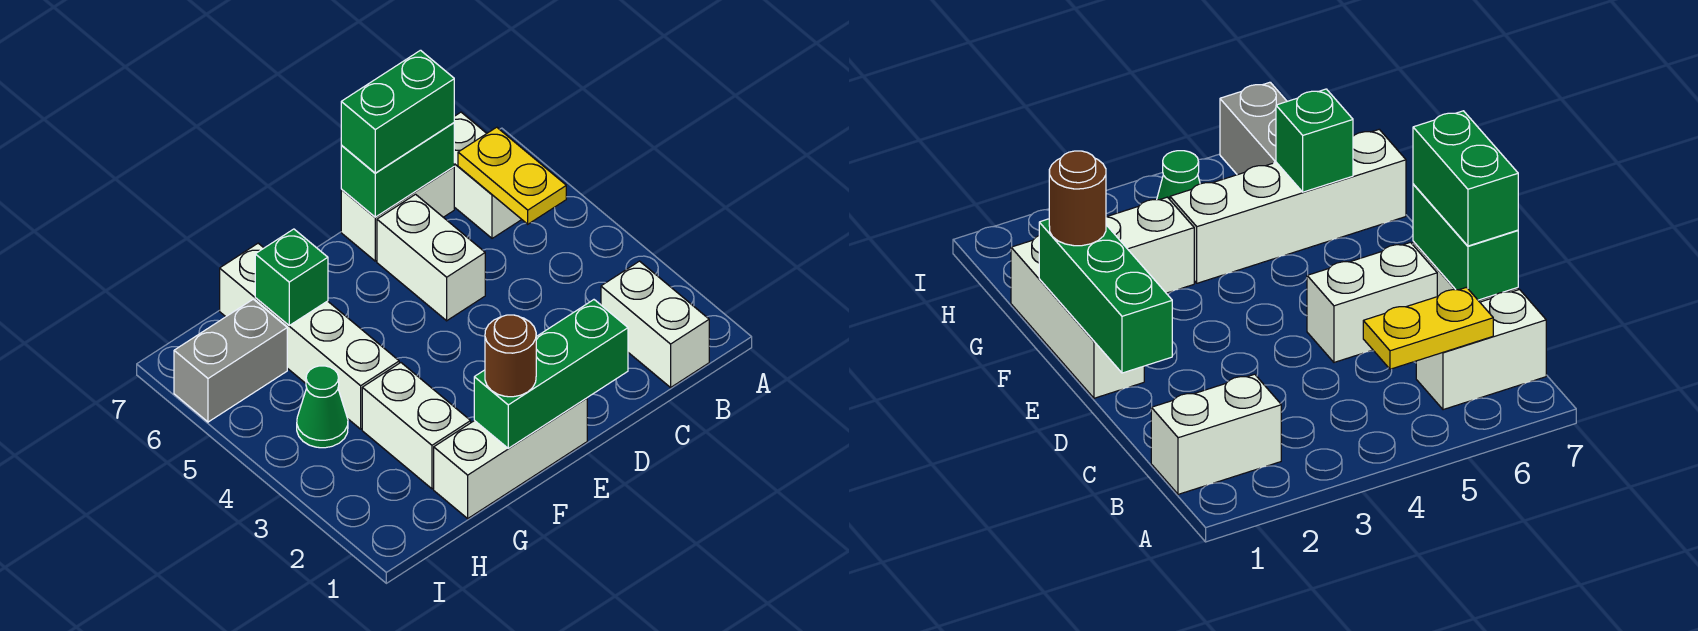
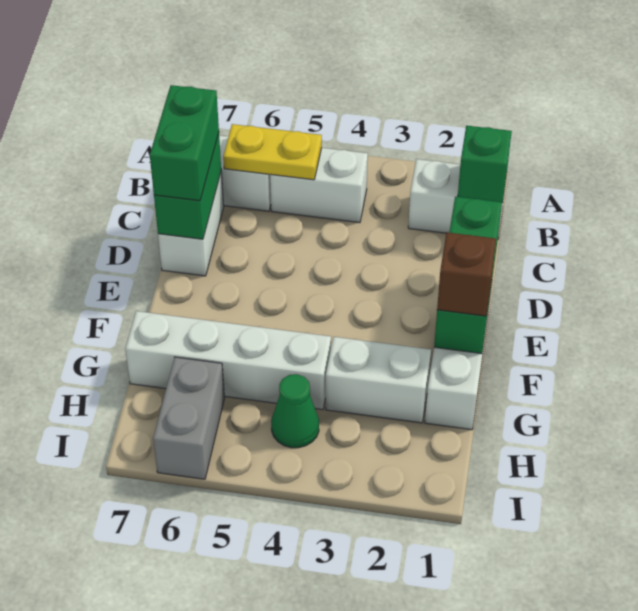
white 1x2 brick [377,194,485,321] -> white 1x2 brick moved to [270,148,368,223]
brown 1x1 round brick [485,315,536,397] -> brown 1x1 brick [437,232,496,316]
green 1x1 brick [255,229,328,325] -> green 1x1 brick moved to [458,126,512,203]

